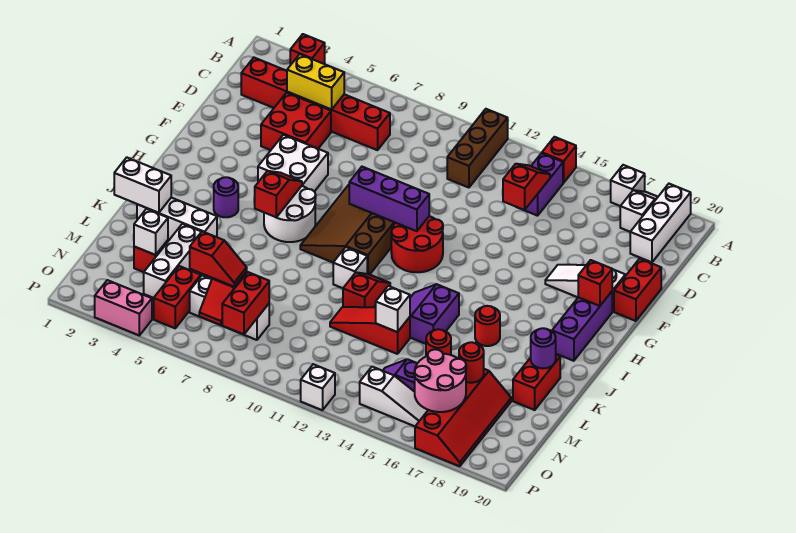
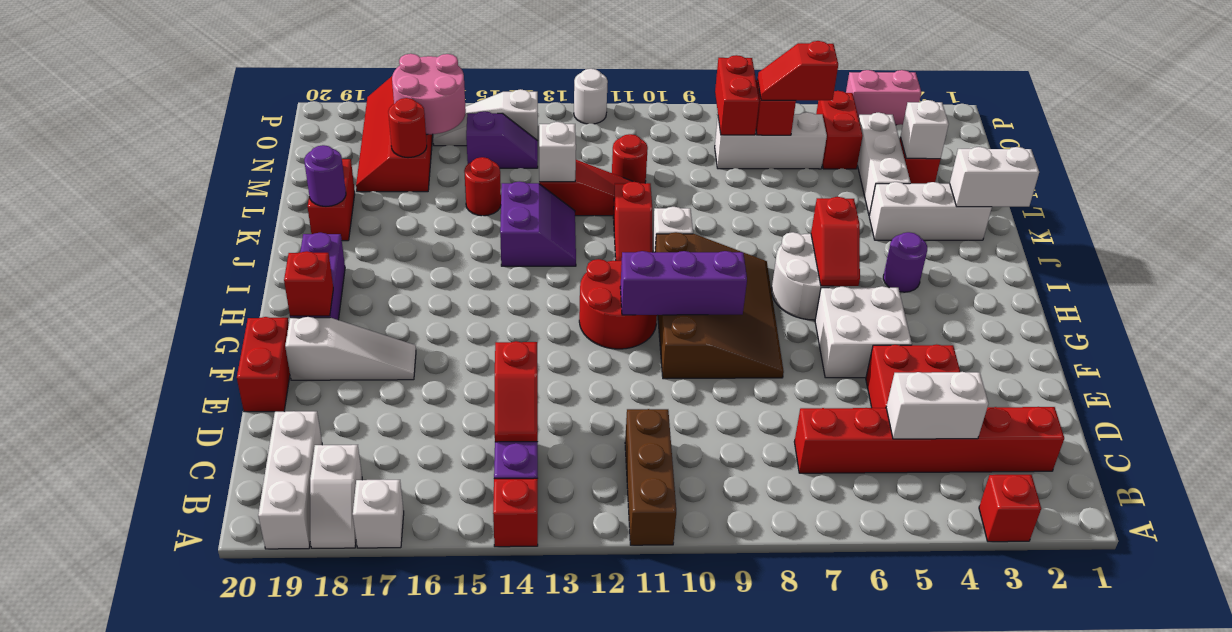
yellow 1x2 brick [287,54,344,110] -> white 1x2 brick [886,372,988,439]
red 1x1 round brick [475,306,500,346] -> red 1x1 round brick moved to [612,134,648,183]
white 1x1 brick [301,364,335,410] -> white 1x1 round brick [574,69,608,124]

